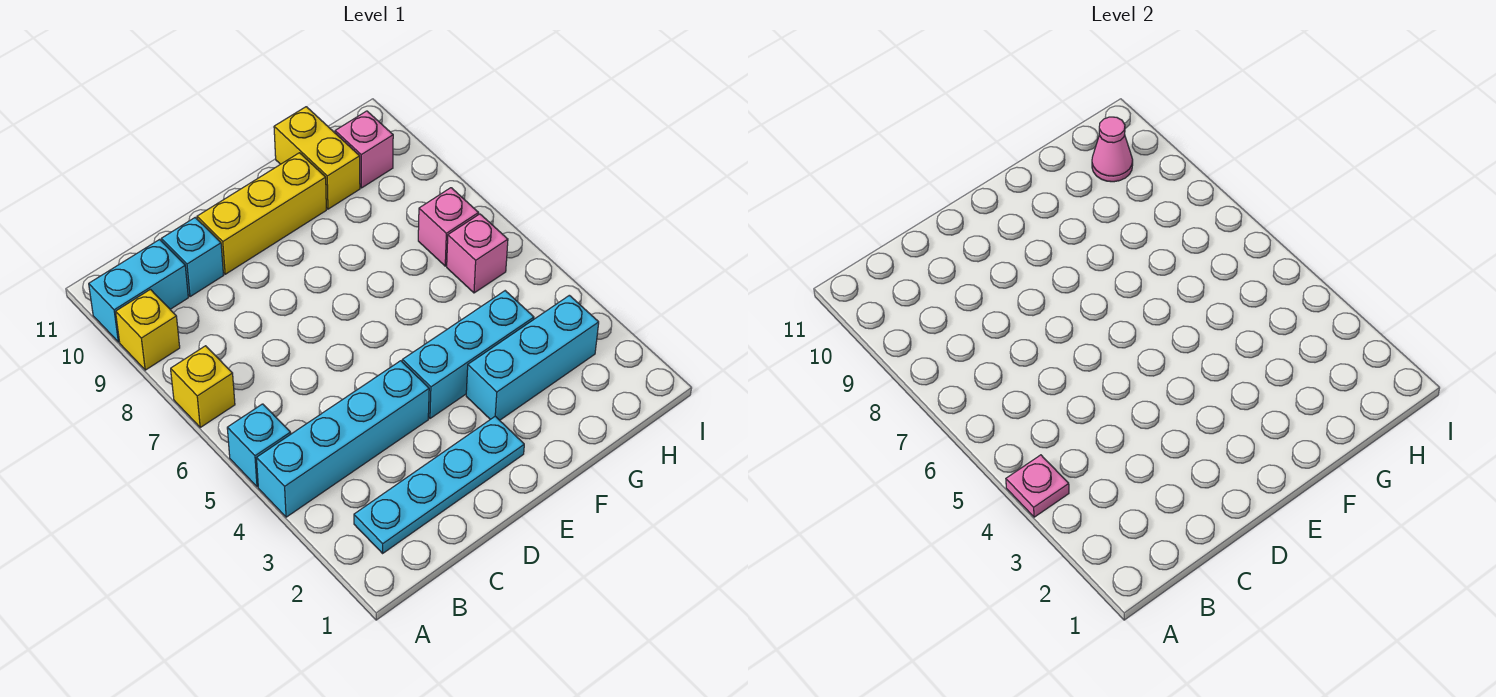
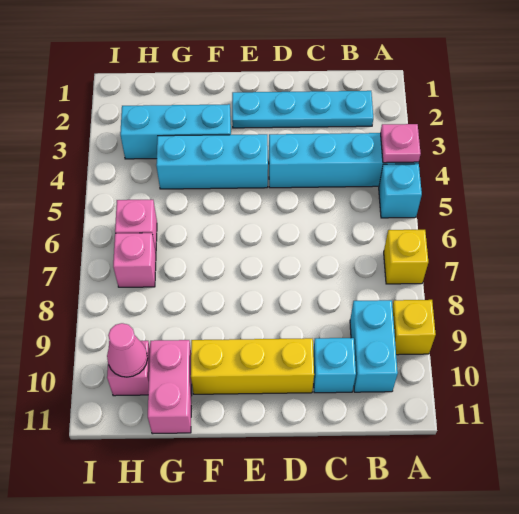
cyan 1x2 brick [89,240,188,342] -> cyan 1x2 brick turned to [350,300,398,392]
yellow 1x2 brick [274,107,360,209] -> pink 1x2 brick [148,340,192,434]

